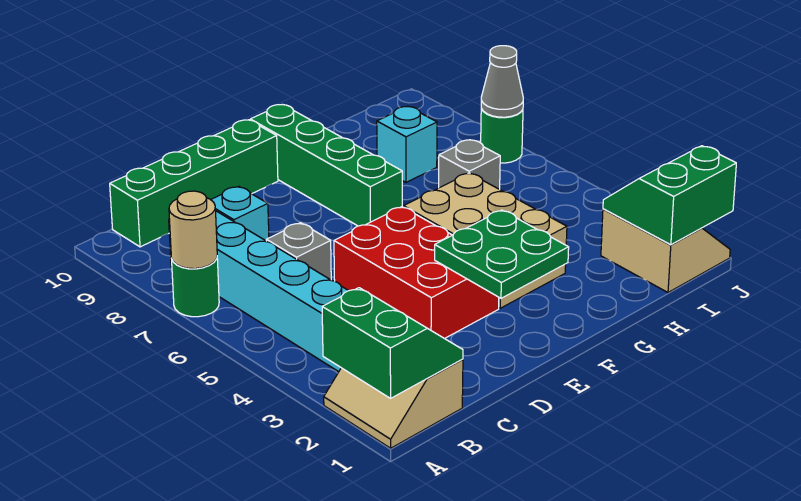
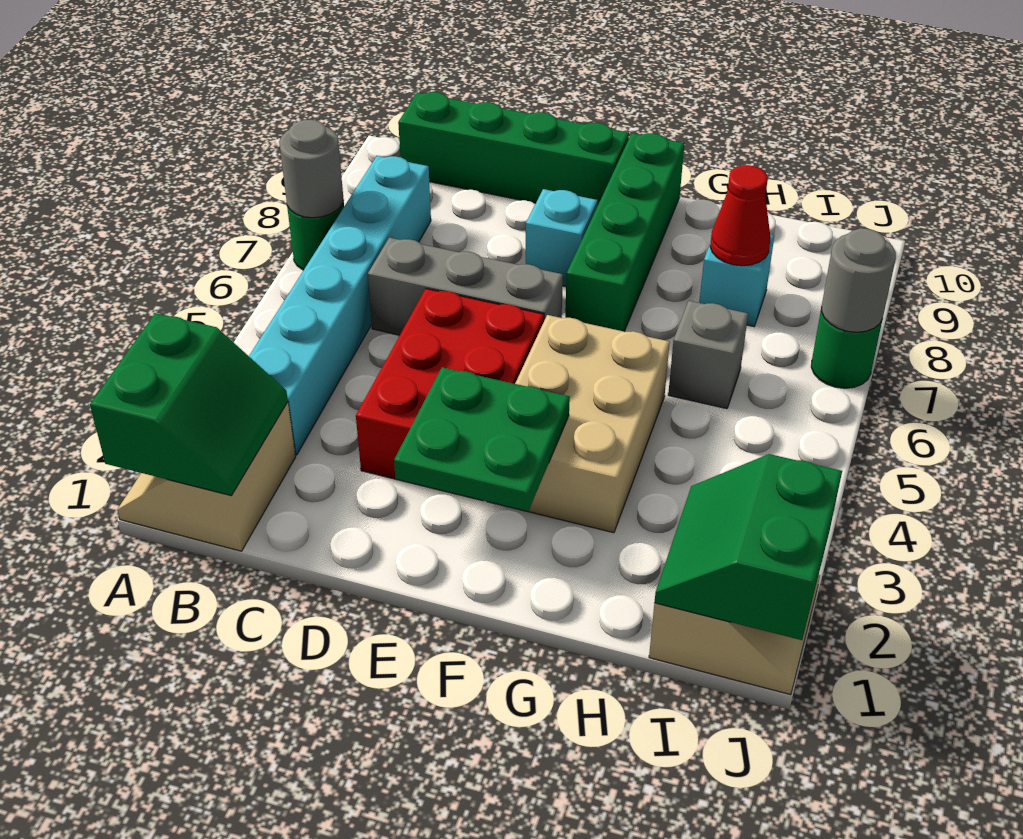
tan 1x1 round brick [169,191,217,269] -> grey 1x1 round brick [279,120,344,218]
grey 1x1 brick [266,223,331,280] -> grey 1x3 brick [368,238,563,335]
cyan 1x1 brick [211,186,269,241] -> cyan 1x1 brick moved to [526,189,597,286]
none -> red 1x1 cone [710,165,770,266]
green 2x2 slope [603,146,736,245] -> green 2x2 slope turned to [654,454,842,640]
grey 1x1 cone [481,46,523,117] -> grey 1x1 round brick [821,229,896,332]

